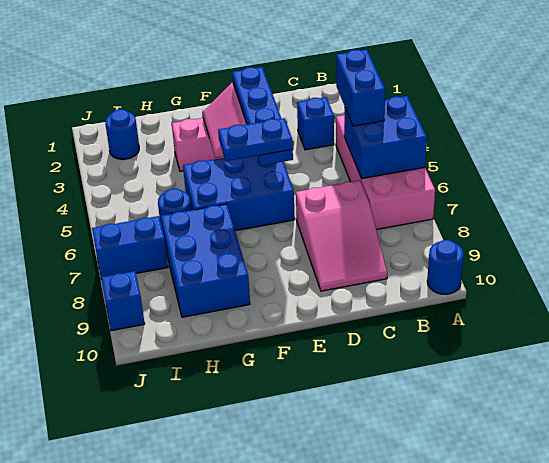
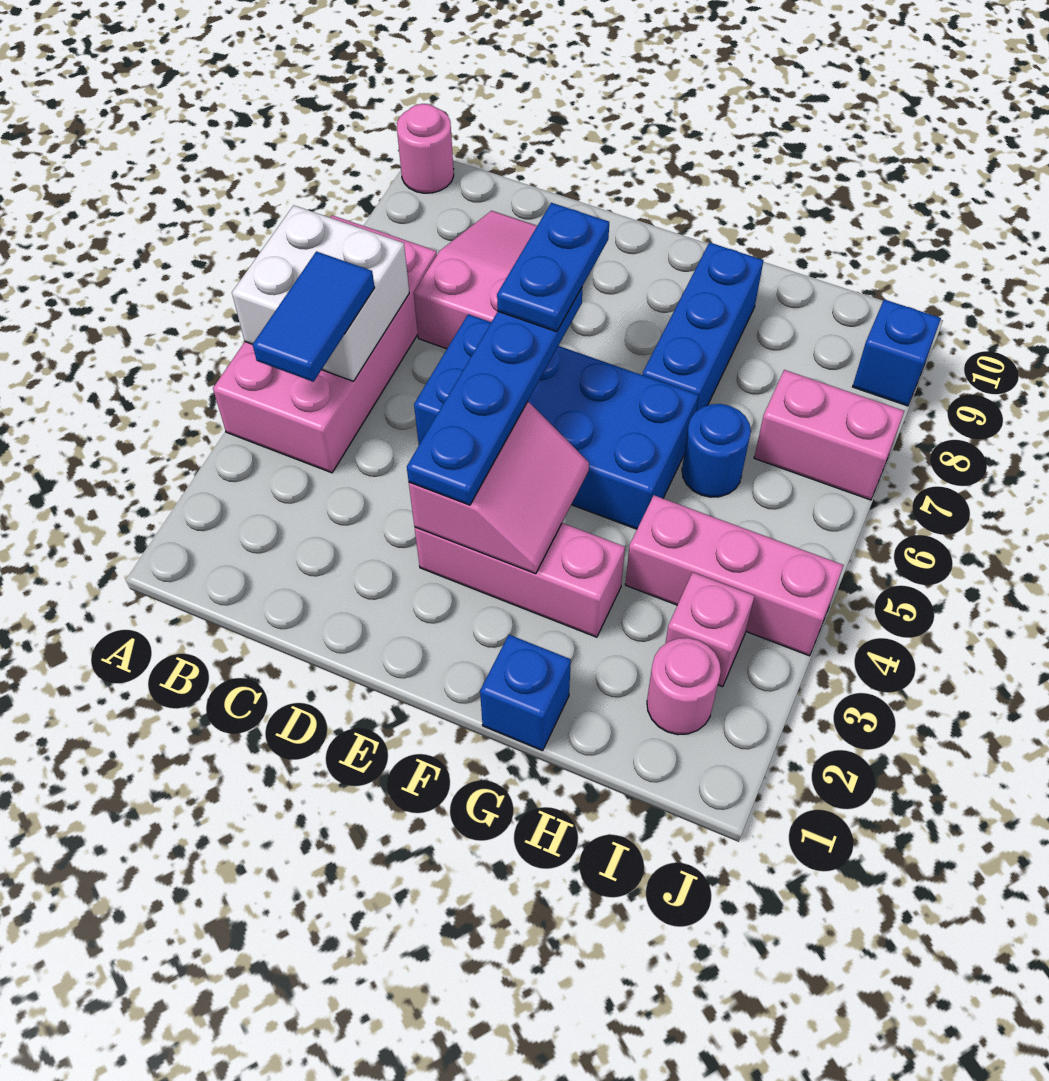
blue 2x2 brick [344,96,427,179] -> white 2x2 brick [232,205,409,381]
blue 1x1 round brick [427,240,464,294] -> pink 1x1 round brick [397,104,454,193]
blue 1x2 brick [336,49,385,126] -> blue 1x2 tile [253,251,375,382]
blue 1x1 brick [297,97,334,150] -> blue 1x1 brick moved to [480,635,571,751]
blue 2x3 brick [183,156,295,231] -> blue 2x4 brick [414,314,698,529]
blue 1x2 plate [218,118,293,161] -> blue 1x2 plate turned to [497,203,609,332]
blue 2x3 brick [161,204,250,317] -> blue 1x3 brick [642,243,764,411]
none -> pink 1x3 brick [625,495,844,656]
blue 1x1 round brick [105,109,139,159] -> pink 1x1 round brick [647,638,721,735]
none -> pink 1x1 brick [665,572,755,687]
blue 1x2 brick [92,216,168,280] -> pink 1x2 brick [754,370,904,500]

